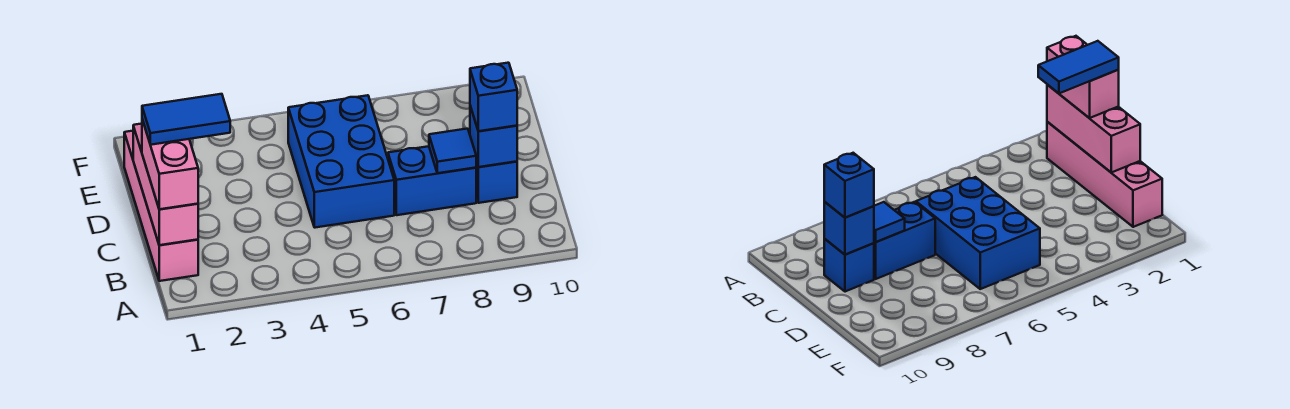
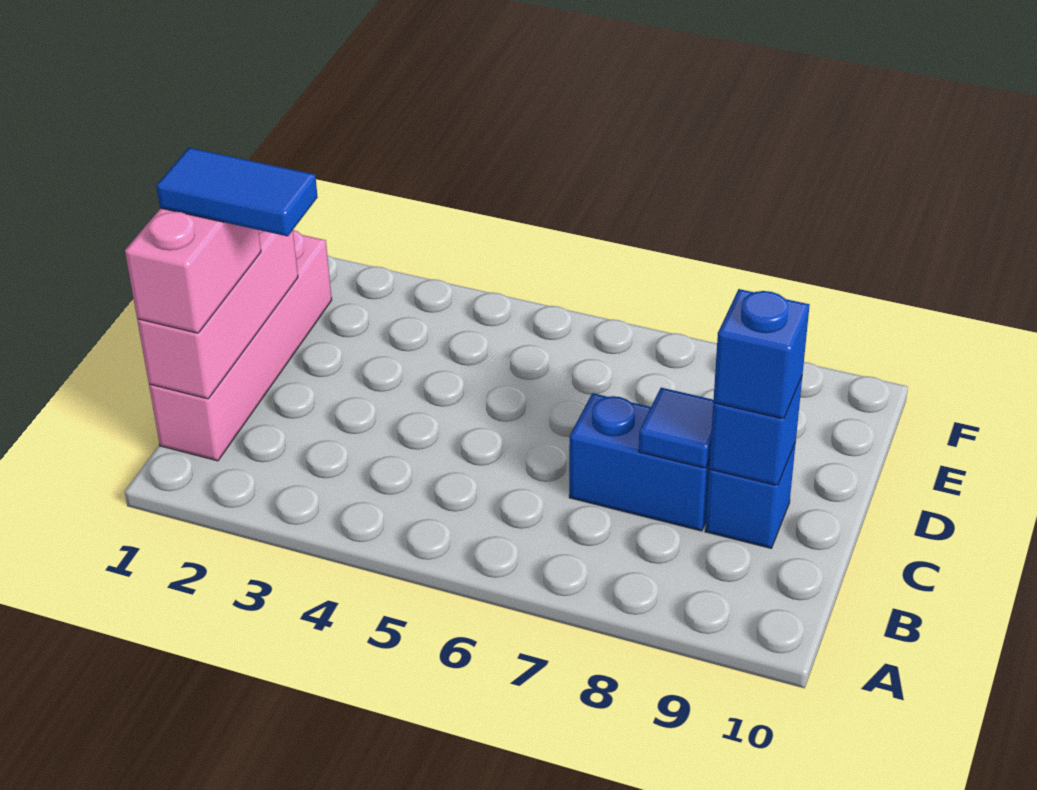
blue 2x3 brick [288,95,394,228] -> none

